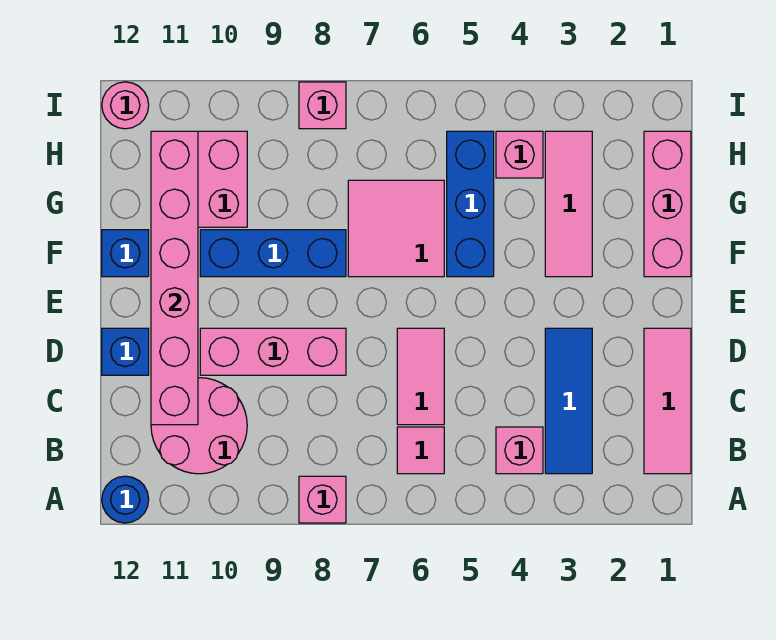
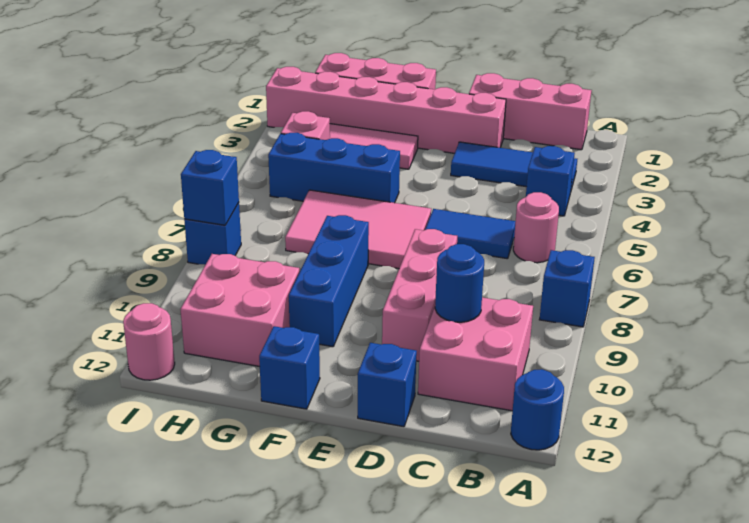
pink 1x1 brick [299,476,346,523] -> blue 1x1 brick [539,250,595,327]
pink 1x3 tile [644,328,691,474] -> pink 1x3 brick [469,73,591,150]
pink 1x1 brick [496,427,543,474] -> blue 1x1 brick [526,146,575,216]
pink 1x1 tile [397,427,444,474] -> pink 1x1 round brick [513,192,559,263]
pink 2x2 round brick [151,378,247,474] -> pink 2x2 brick [418,297,533,411]
pink 1x2 tile [397,328,444,425] -> blue 1x2 tile [425,209,516,259]
none -> blue 1x1 round brick [435,244,484,322]
pink 1x6 brick [151,131,198,425] -> pink 1x6 brick moved to [266,67,506,153]
pink 2x2 tile [348,180,444,277] -> pink 2x3 tile [285,190,431,269]
pink 1x1 brick [299,82,346,129] -> blue 1x1 brick [184,203,241,265]
none -> blue 1x1 brick [181,150,239,225]

